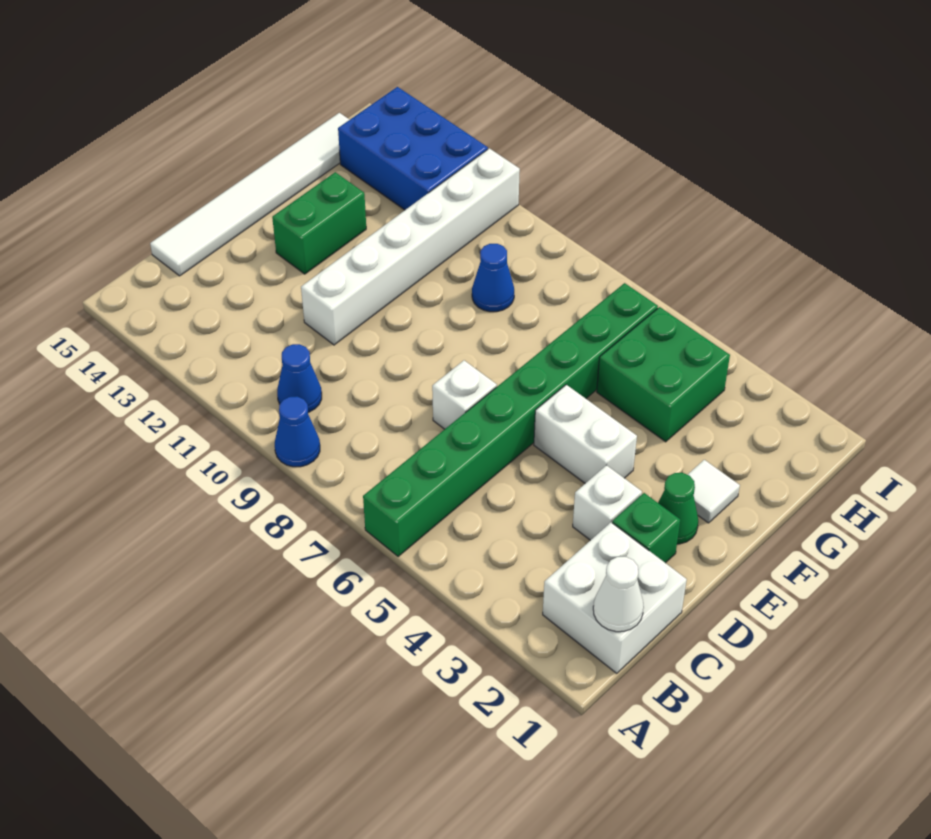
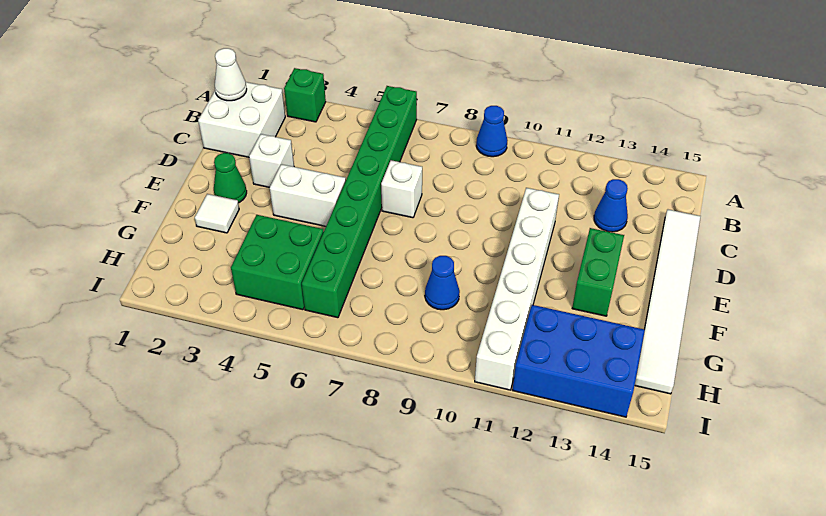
blue 1x1 cone [277,344,322,412] -> blue 1x1 cone moved to [594,179,628,232]
green 1x1 brick [612,493,680,563] -> green 1x1 brick moved to [284,68,326,122]

